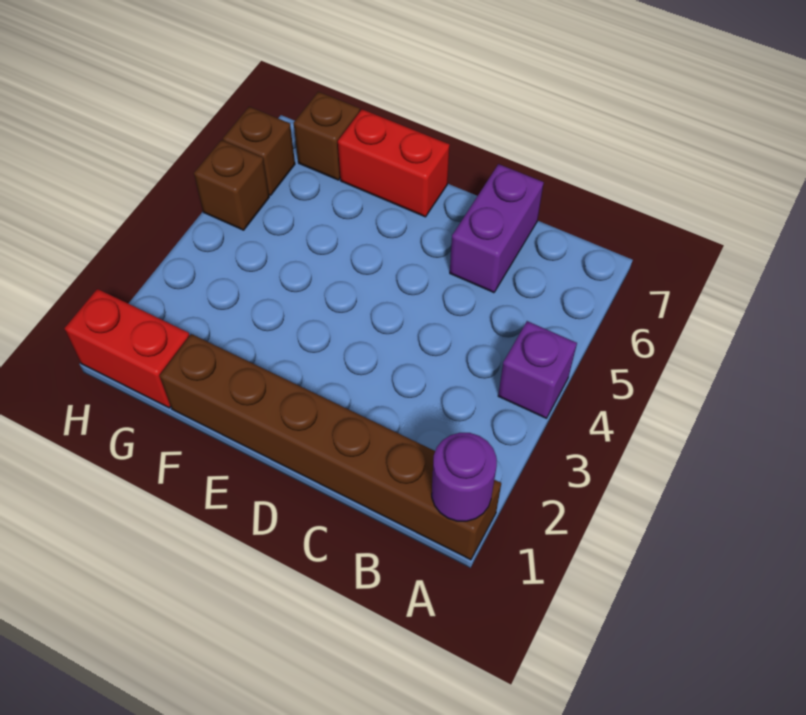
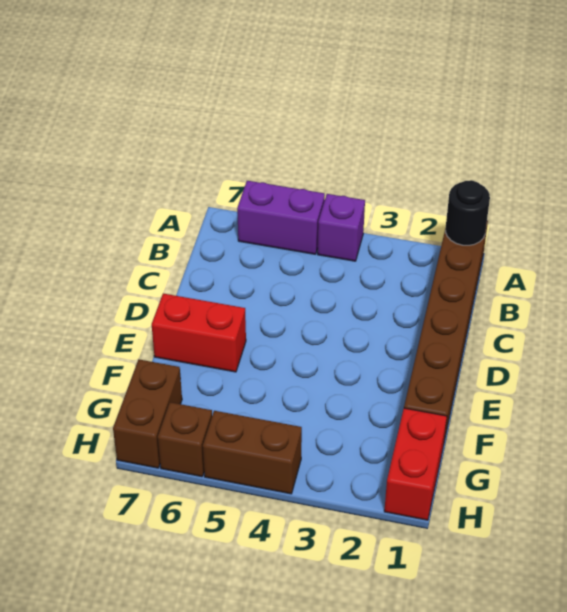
purple 1x1 round brick [432,433,497,521] -> black 1x1 round brick [446,180,490,245]
purple 1x2 brick [450,164,544,293] -> purple 1x2 brick moved to [237,181,325,254]
red 1x2 brick [338,109,450,217] -> red 1x2 brick turned to [152,294,246,372]
brown 1x1 brick [294,92,360,180] -> brown 1x2 brick [113,360,182,468]
brown 1x1 brick [194,140,269,230] -> brown 1x2 brick [203,411,302,494]

